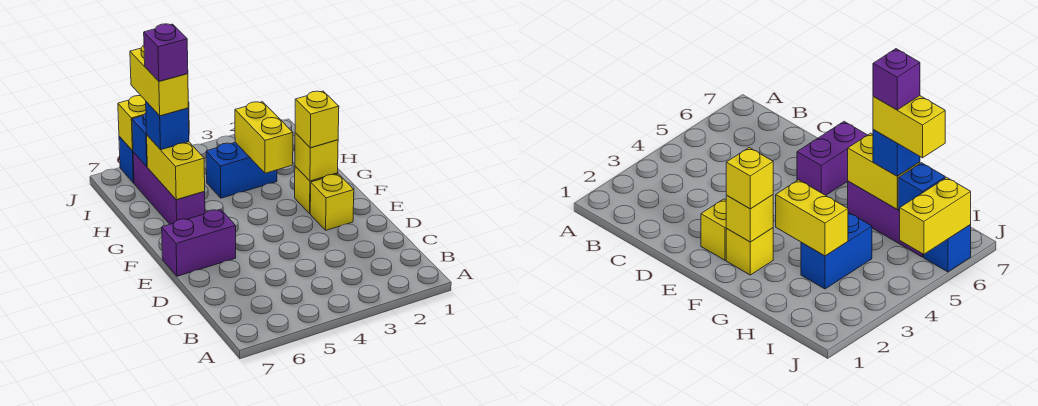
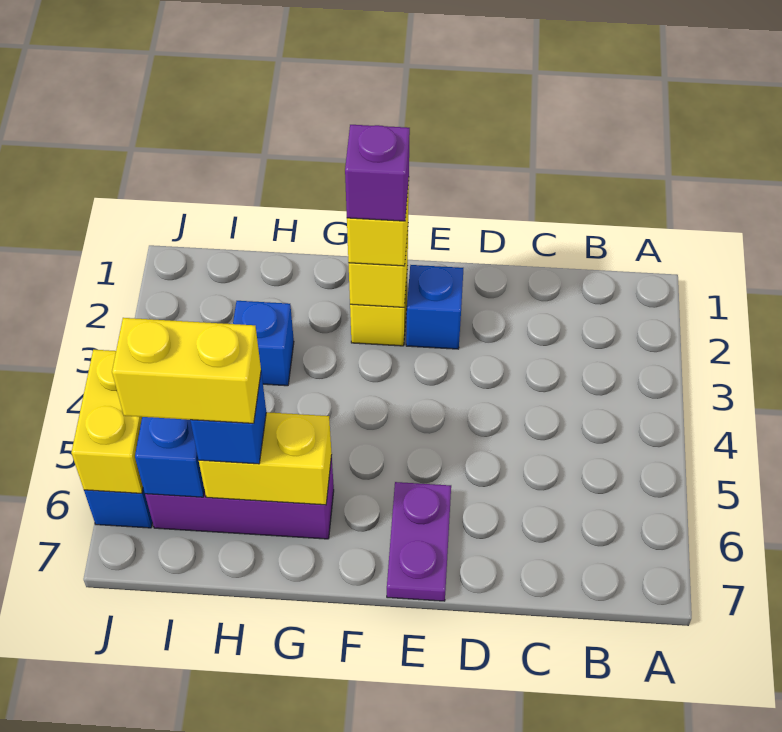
yellow 1x1 brick [310,174,354,230] -> blue 1x1 brick [406,265,463,349]
purple 1x2 brick [162,209,236,276] -> purple 1x2 plate [387,482,451,601]
yellow 1x2 brick [235,102,293,173] -> none
blue 1x2 brick [206,142,277,198] -> blue 1x1 brick [233,301,294,386]
purple 1x1 brick [144,24,188,81] -> purple 1x1 brick moved to [345,125,410,221]

